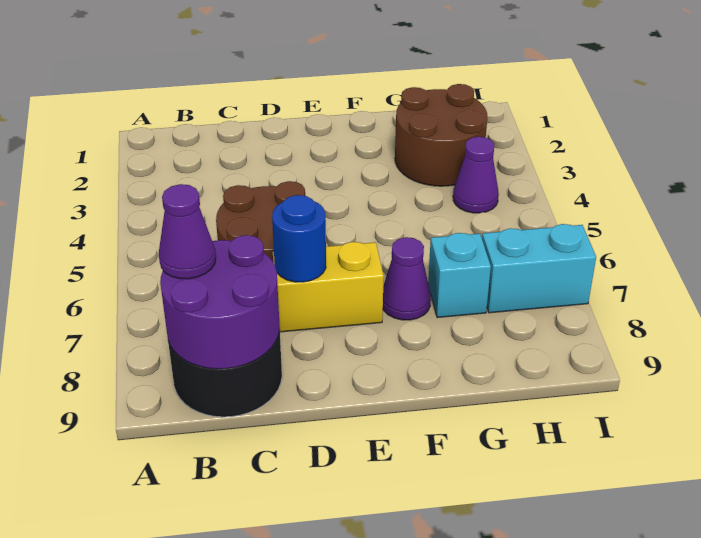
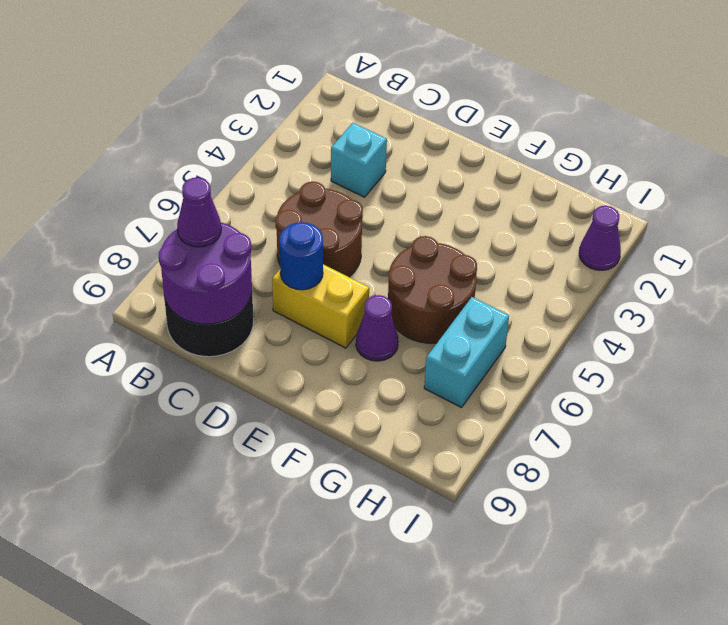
brown 2x2 round brick [395,84,487,186] -> brown 2x2 round brick moved to [388,236,477,343]
cyan 1x1 brick [428,233,491,318] -> cyan 1x1 brick moved to [331,123,387,197]
purple 1x1 cone [453,137,499,213] -> purple 1x1 cone moved to [579,206,621,270]
cyan 1x2 brick [482,224,596,313] -> cyan 1x2 brick turned to [424,297,509,408]

